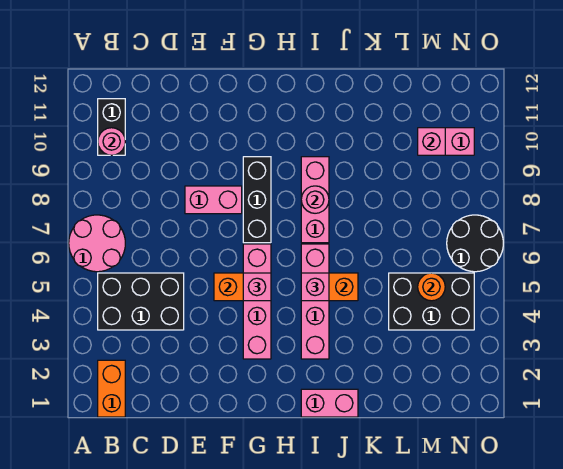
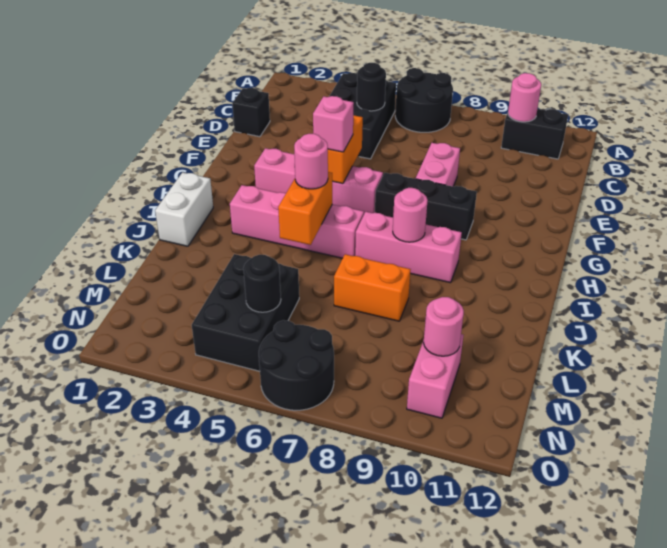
pink 2x2 round brick [69,215,125,272] -> black 2x2 round brick [395,68,453,132]
orange 1x2 brick [98,360,125,417] -> orange 1x2 brick moved to [334,254,411,321]
none -> black 1x1 round brick [357,63,386,111]
none -> black 1x1 brick [232,88,270,137]
pink 1x2 brick [301,389,358,417] -> white 1x2 brick [155,172,213,246]
pink 1x1 brick [301,273,329,301] -> pink 1x1 round brick [294,134,328,189]
orange 1x1 round brick [418,273,445,301] -> black 1x1 round brick [243,255,281,312]
pink 1x1 brick [418,128,445,155] -> pink 1x1 round brick [424,297,464,356]

